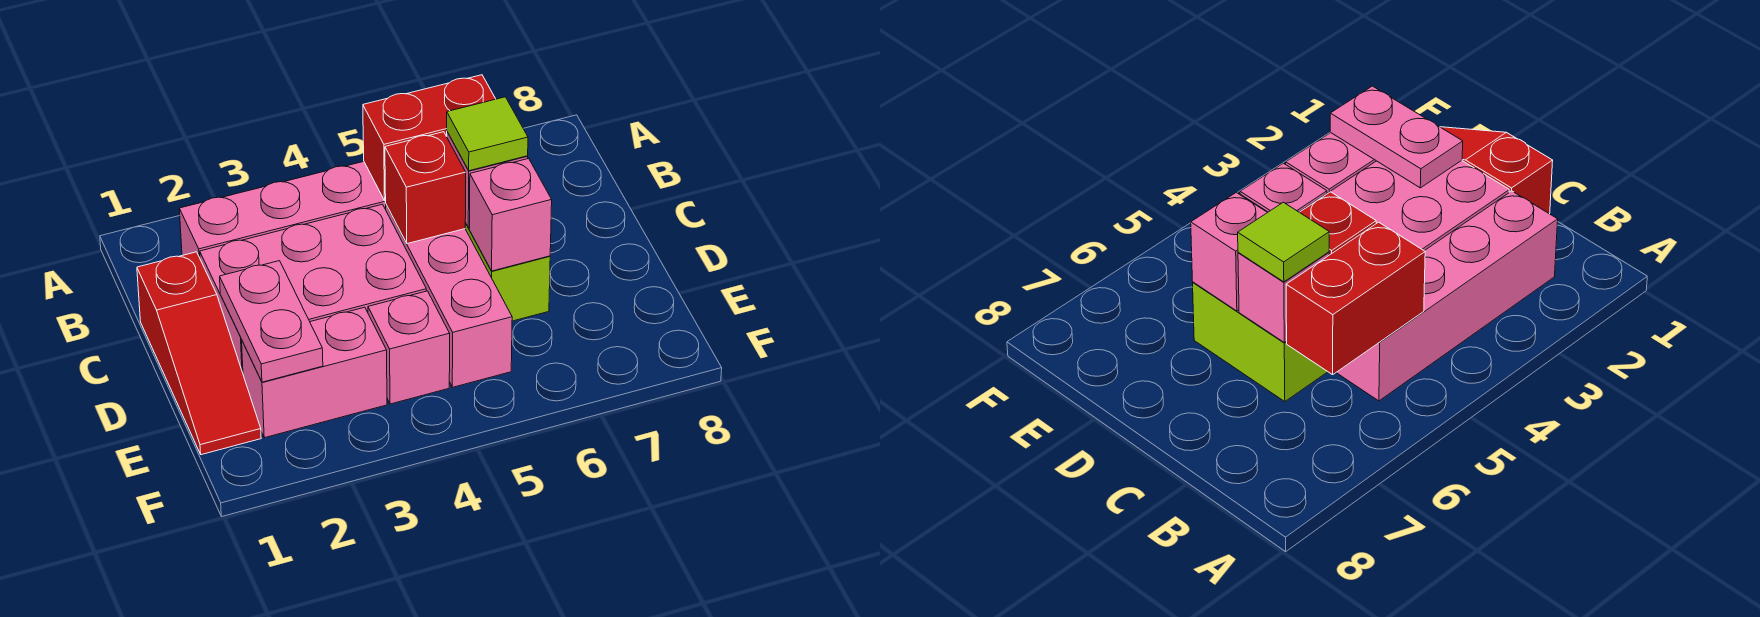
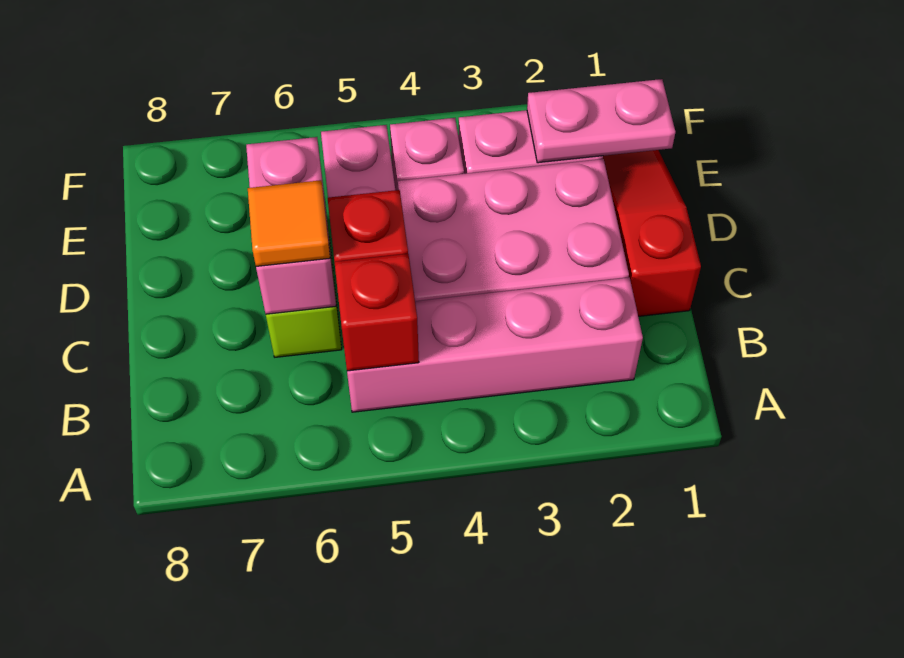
red 1x2 brick [363,75,495,201] -> red 1x1 brick [335,254,419,371]
lime 1x1 tile [447,97,528,171] -> orange 1x1 tile [248,180,330,266]
pink 1x2 plate [220,261,323,382] -> pink 1x2 plate turned to [527,79,675,163]

